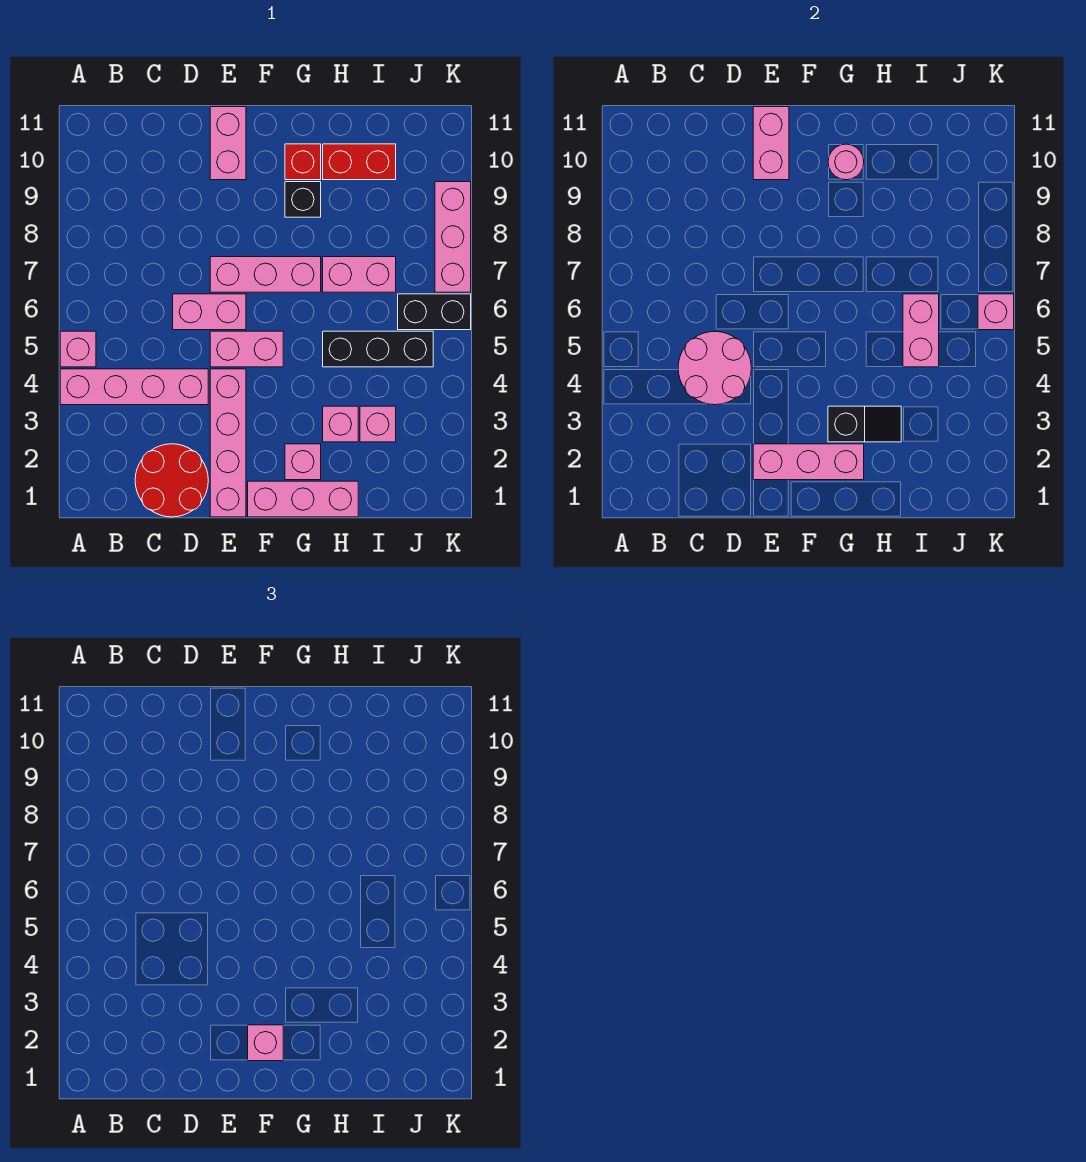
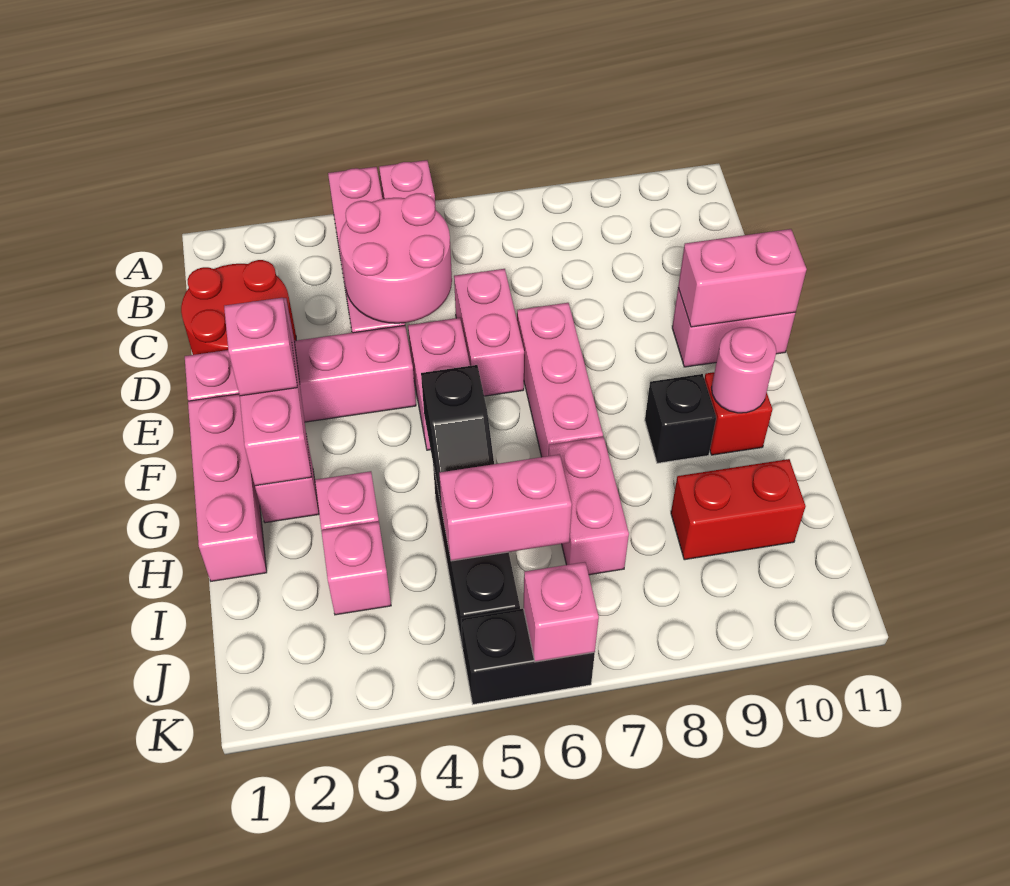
black 1x2 slope [828,406,901,442] -> black 1x2 slope moved to [421,365,494,509]
red 1x2 brick [323,144,396,180] -> red 1x2 brick turned to [671,459,806,560]
black 1x2 brick [398,294,471,330] -> black 1x2 brick turned to [461,609,595,704]
pink 1x3 brick [435,182,471,292] -> none

